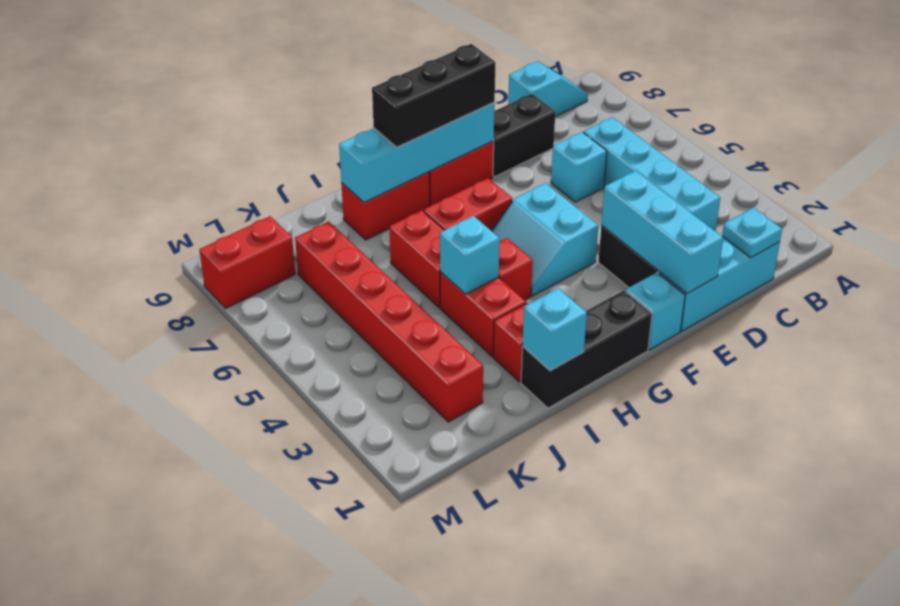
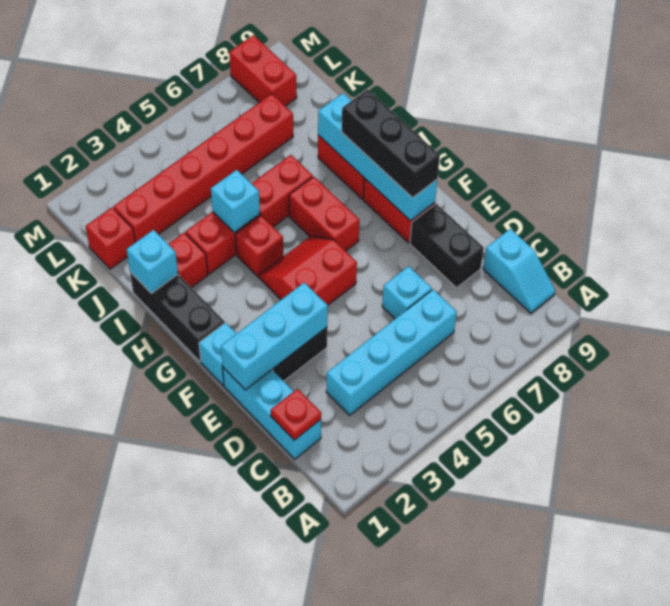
cyan 1x1 plate [722,208,782,257] -> red 1x1 plate [271,389,321,440]
cyan 2x2 slope [492,183,598,296] -> red 2x2 slope [259,236,357,305]
none -> red 1x1 brick [86,208,135,269]

